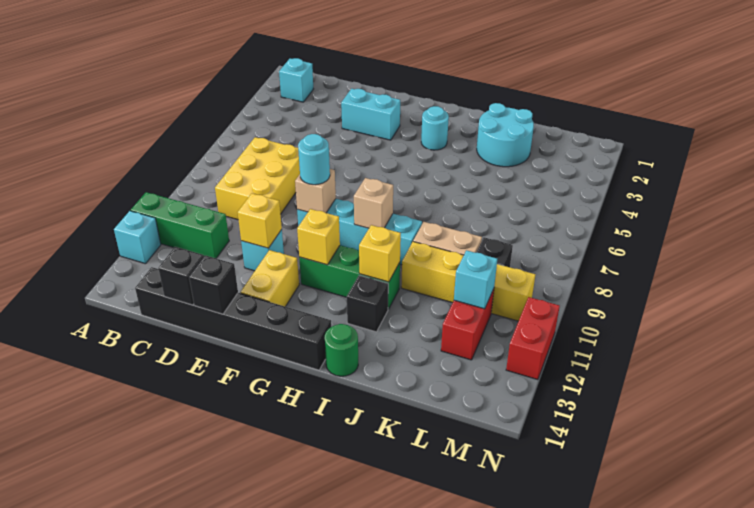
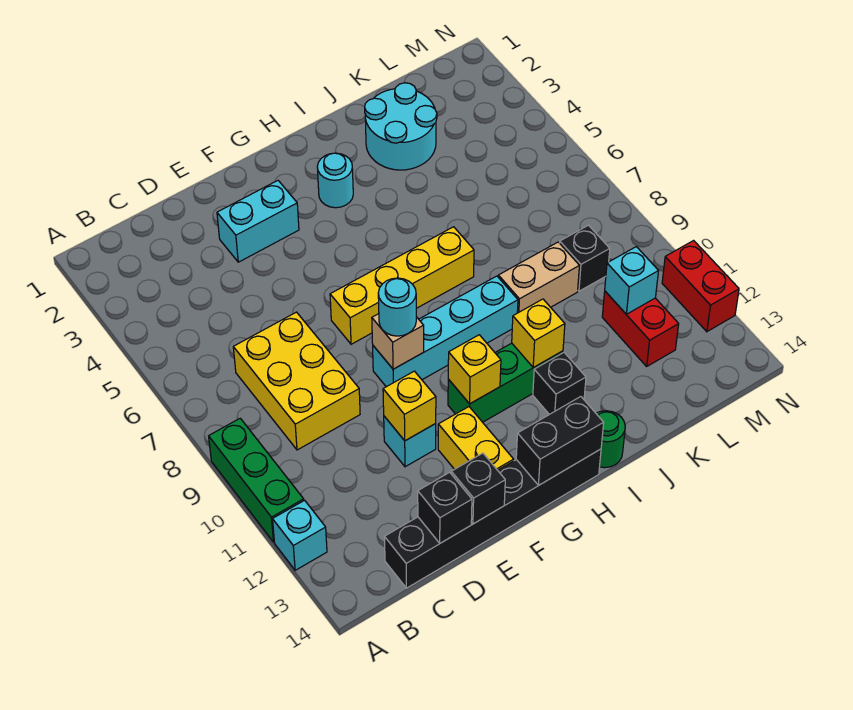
green 1x3 brick [131,192,229,258] -> green 1x3 brick turned to [209,418,304,542]
cyan 1x1 brick [279,58,313,102] -> none
none -> black 1x2 brick [516,397,604,486]
tan 1x1 brick [354,178,393,228] -> none
yellow 1x4 brick [401,242,536,321] -> yellow 1x4 brick moved to [330,227,474,344]

